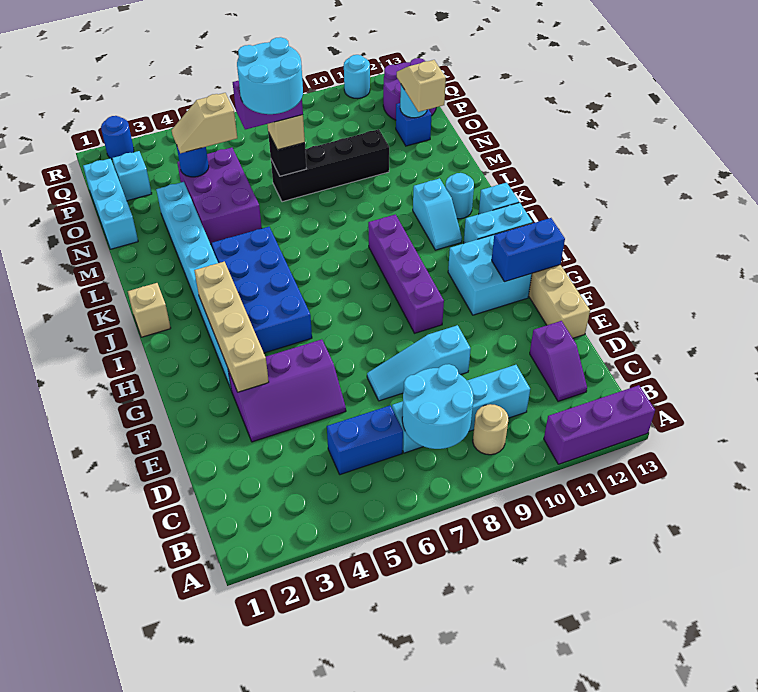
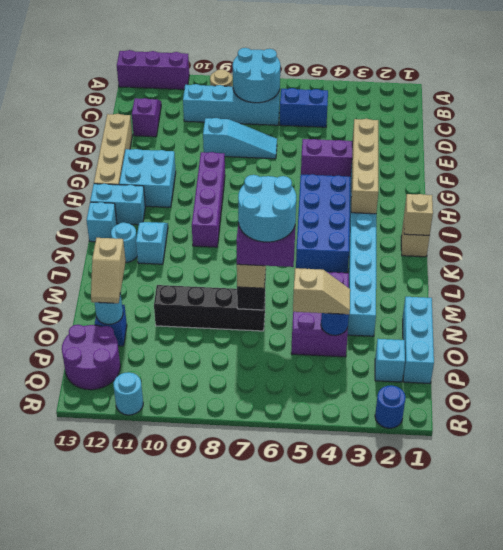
blue 1x2 brick [492,218,565,282] -> none
none -> tan 1x1 brick [404,194,433,235]

